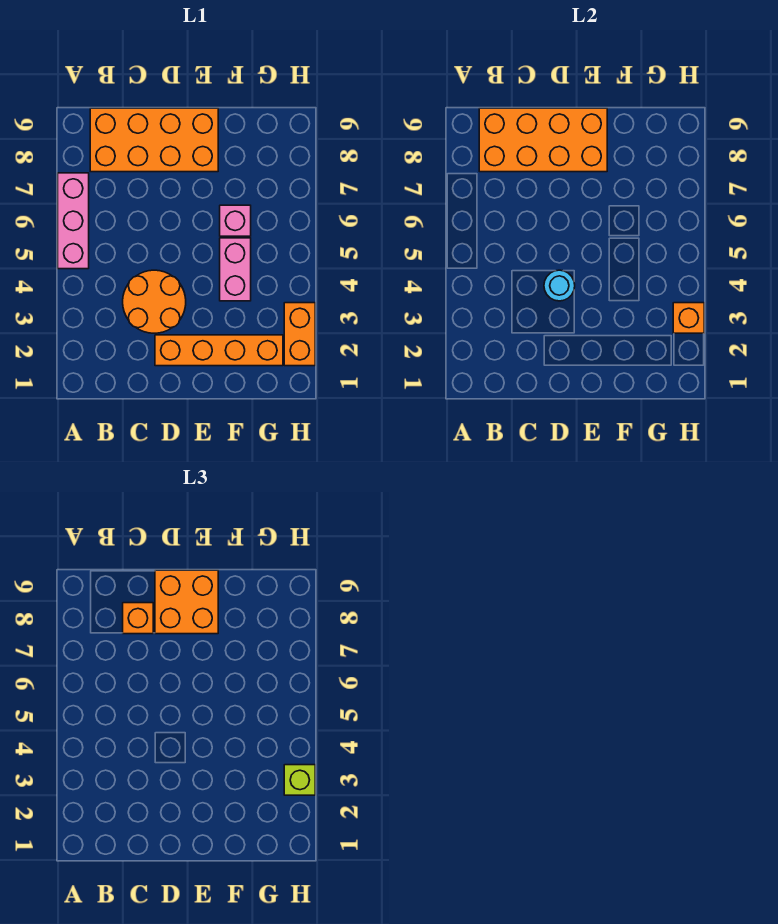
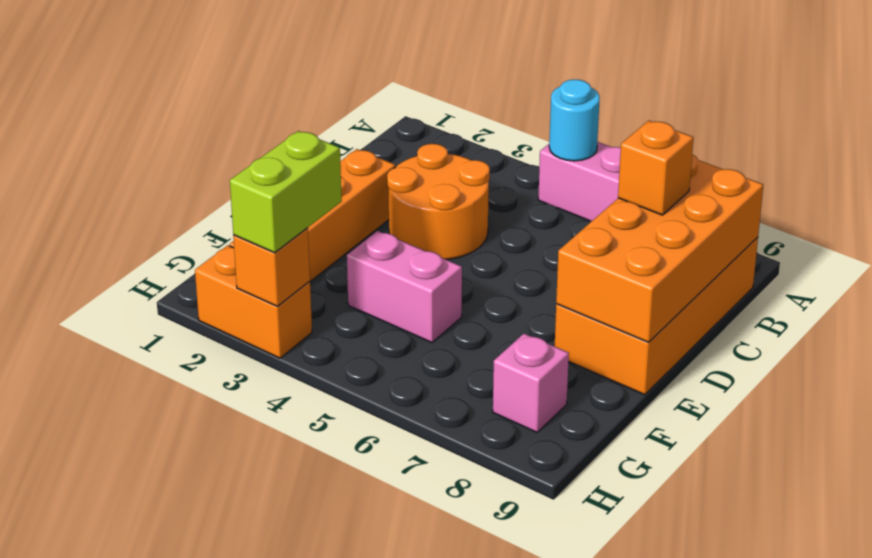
cyan 1x1 round brick [544,270,575,301] -> cyan 1x1 round brick moved to [549,80,600,161]
orange 2x2 brick [155,570,218,634] -> none
pink 1x1 brick [220,205,251,236] -> pink 1x1 brick moved to [493,334,569,432]
lime 1x1 brick [284,765,315,795] -> lime 1x2 brick [230,131,342,253]

